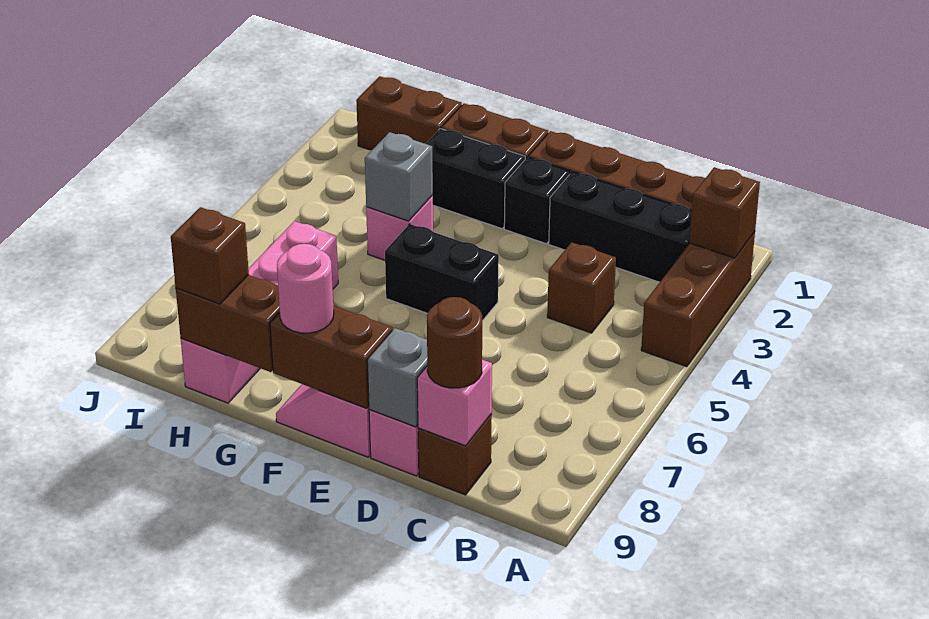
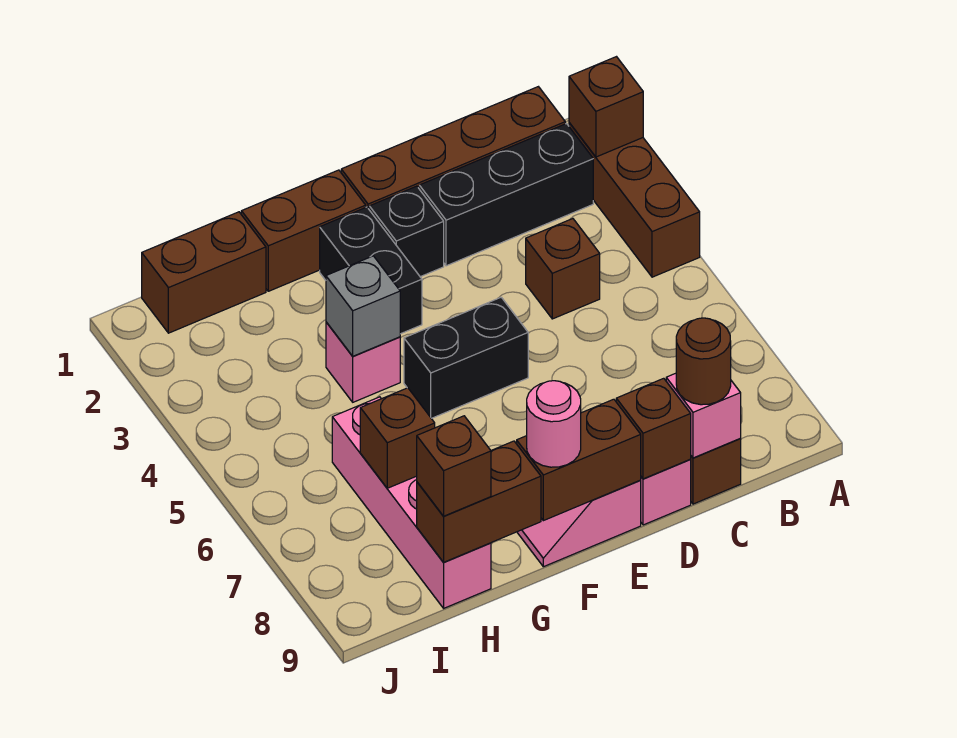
grey 1x1 brick [367,328,427,427] -> brown 1x1 brick [616,378,691,479]
black 1x2 brick [426,129,525,229] -> black 1x2 brick turned to [320,207,422,334]
none -> brown 1x1 brick [360,388,435,488]

